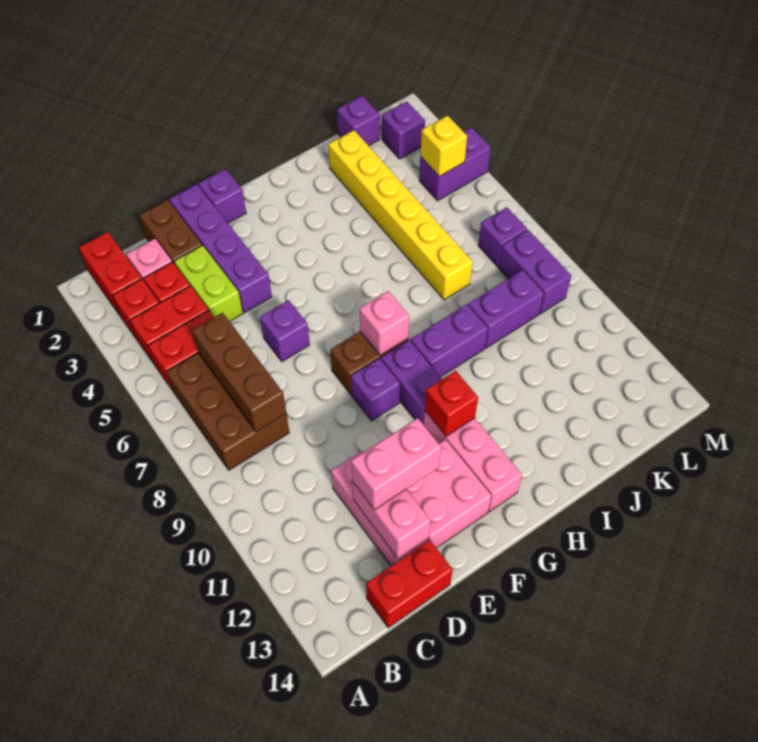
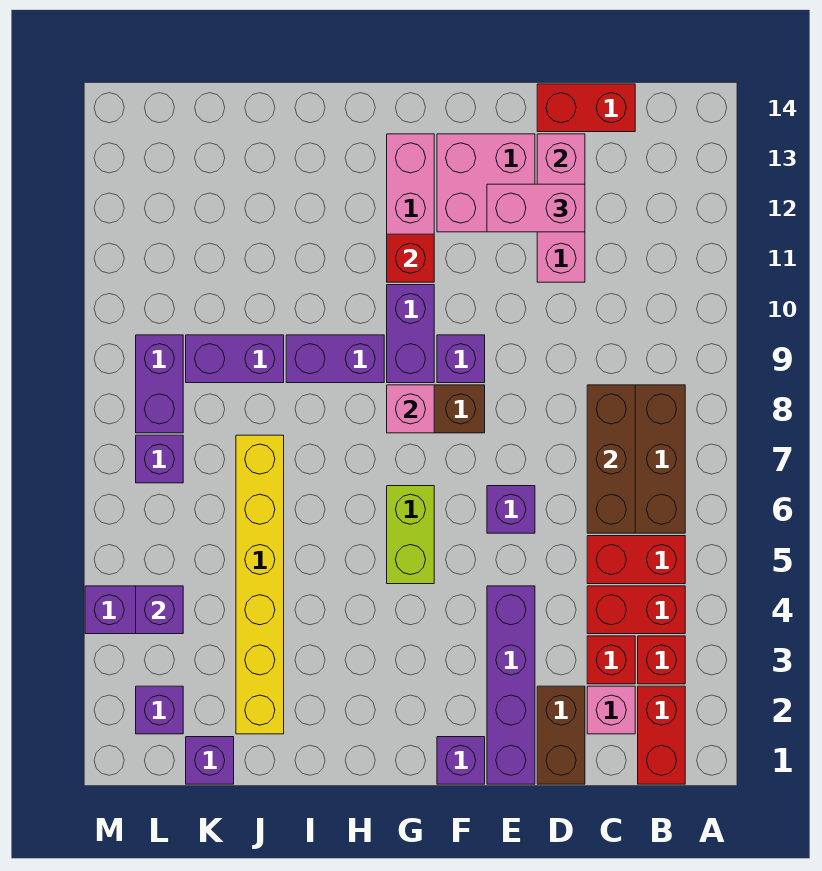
lime 1x2 brick [174,245,243,321] -> lime 1x2 brick moved to [387,486,434,584]
yellow 1x1 brick [420,116,467,176] -> purple 1x1 brick [136,586,183,634]

